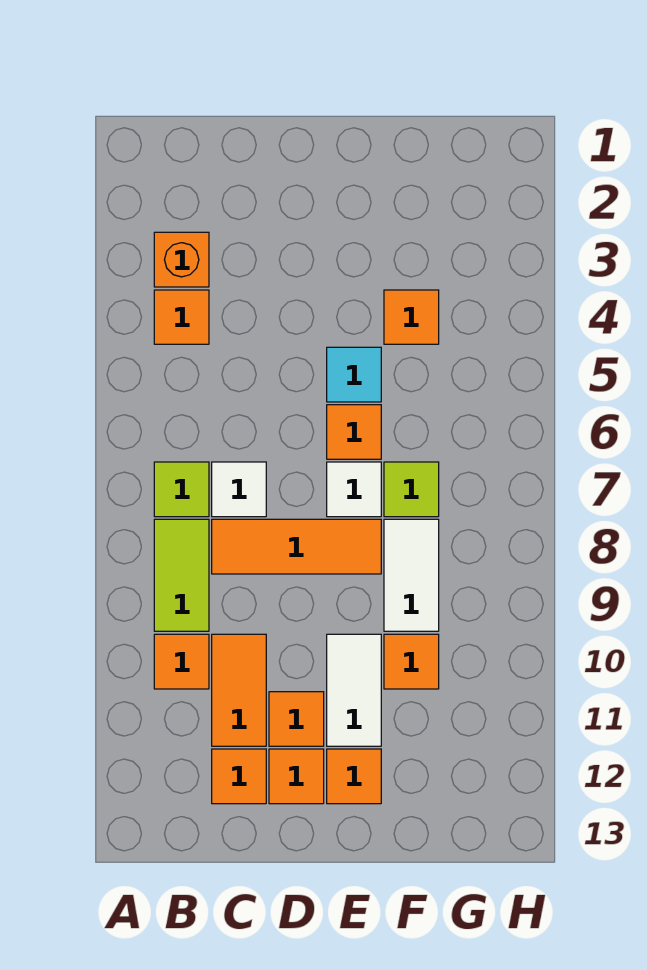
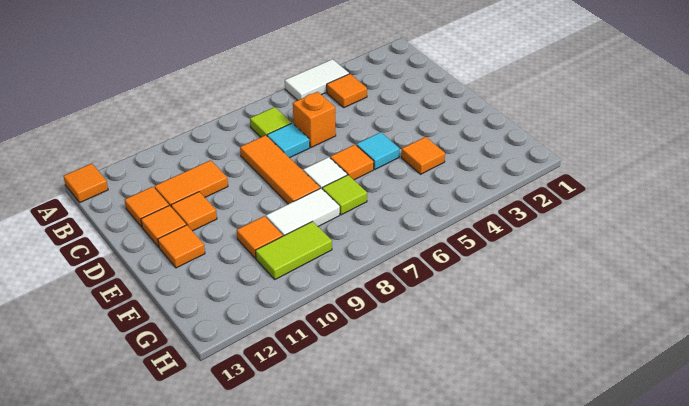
orange 1x1 brick [154,232,209,287] -> orange 1x1 brick moved to [293,92,336,147]
lime 1x2 tile [154,519,209,631] -> lime 1x2 tile moved to [256,221,332,279]
orange 1x1 tile [154,634,209,689] -> orange 1x1 tile moved to [64,164,108,202]
white 1x1 tile [212,462,266,517] -> cyan 1x1 tile [267,123,310,158]
white 1x2 tile [327,634,381,746] -> white 1x2 tile moved to [285,59,349,100]

